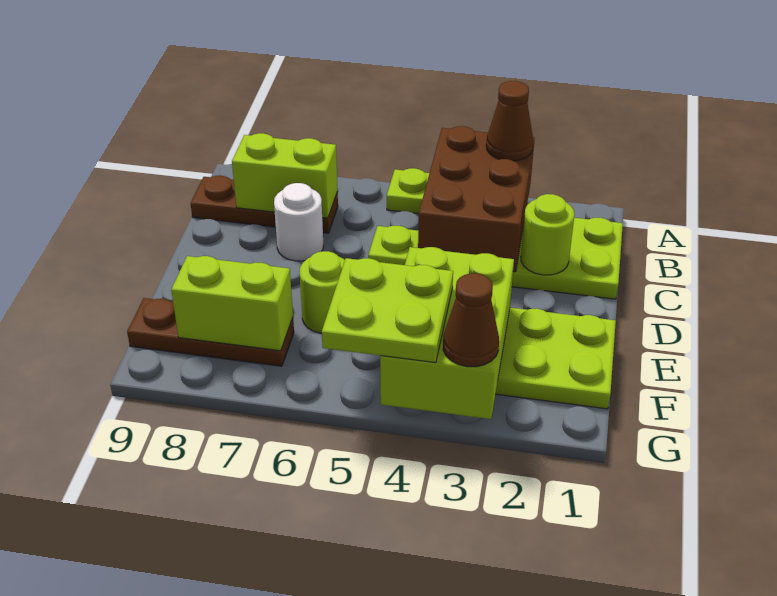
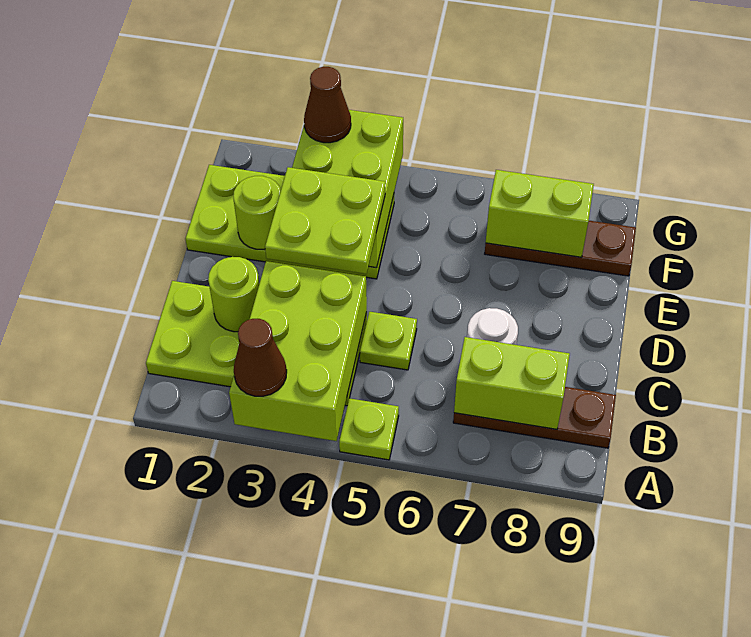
brown 2x3 brick [418,126,535,272] -> lime 2x3 brick [229,261,367,441]
lime 1x1 round brick [299,251,345,333] -> lime 1x1 round brick moved to [233,176,281,249]
lime 2x2 plate [322,258,453,363] -> lime 2x2 plate moved to [265,167,385,274]

